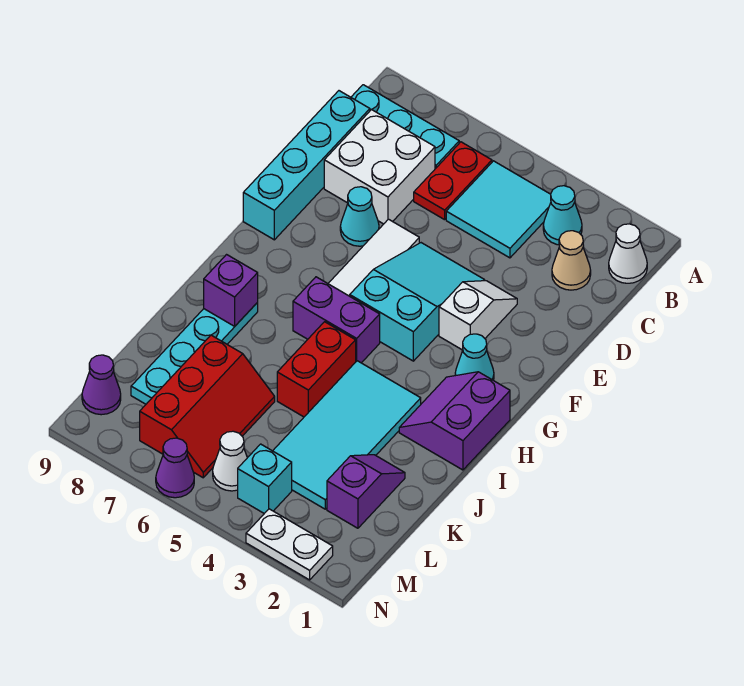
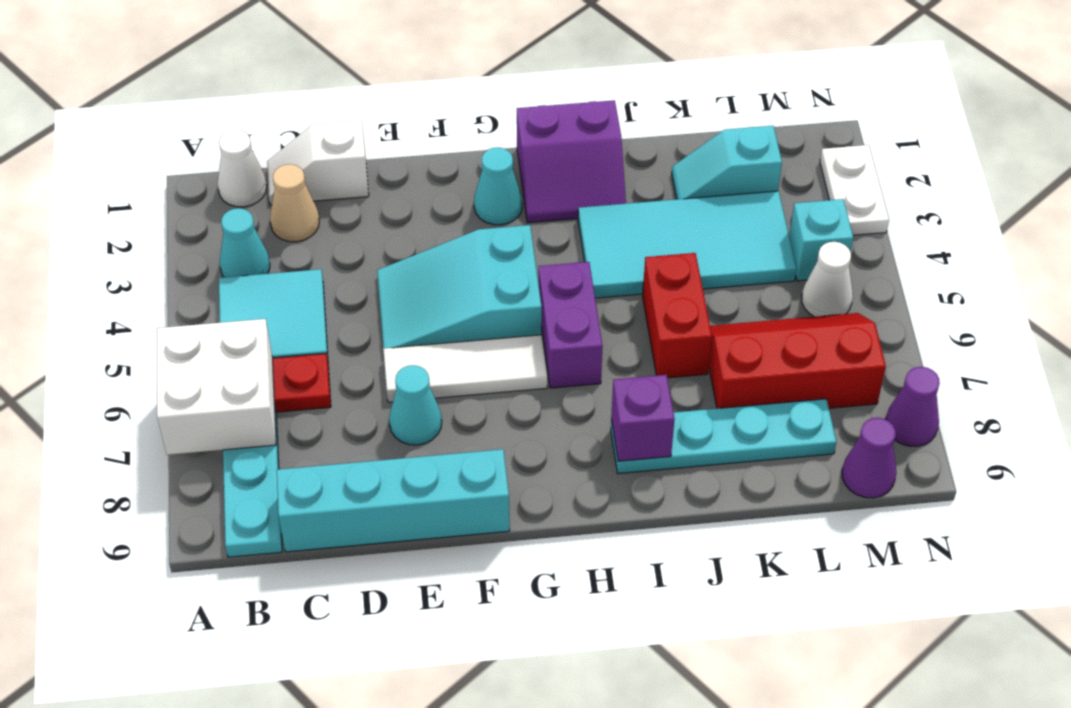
white 2x2 brick [324,109,435,224] -> white 2x2 brick moved to [157,319,276,455]
white 1x2 slope [439,281,517,350] -> white 1x2 slope moved to [267,120,369,205]
red 1x2 brick [277,322,356,417] -> red 1x2 brick turned to [643,253,712,378]
purple 1x2 slope [327,455,405,528] -> cyan 1x2 slope [672,126,782,199]
purple 1x1 cone [156,438,194,498] -> purple 1x1 cone moved to [886,367,940,446]

